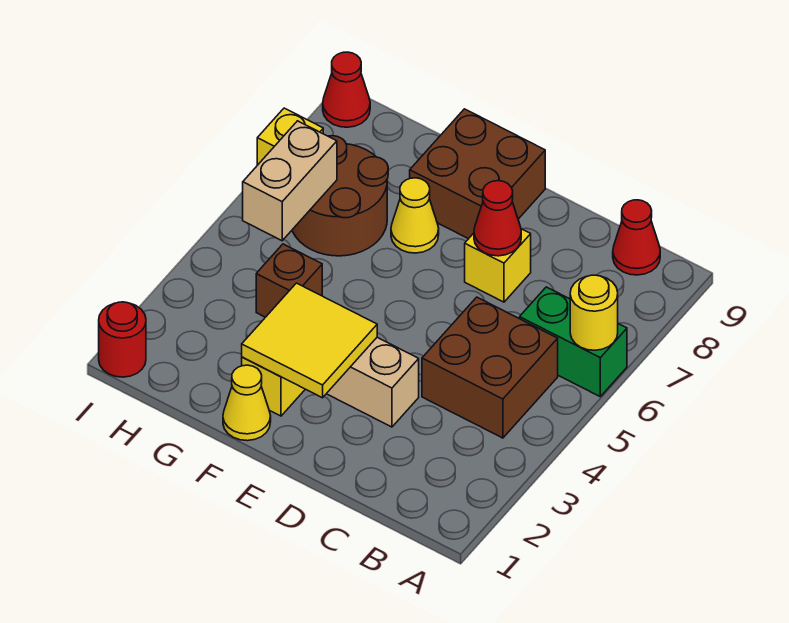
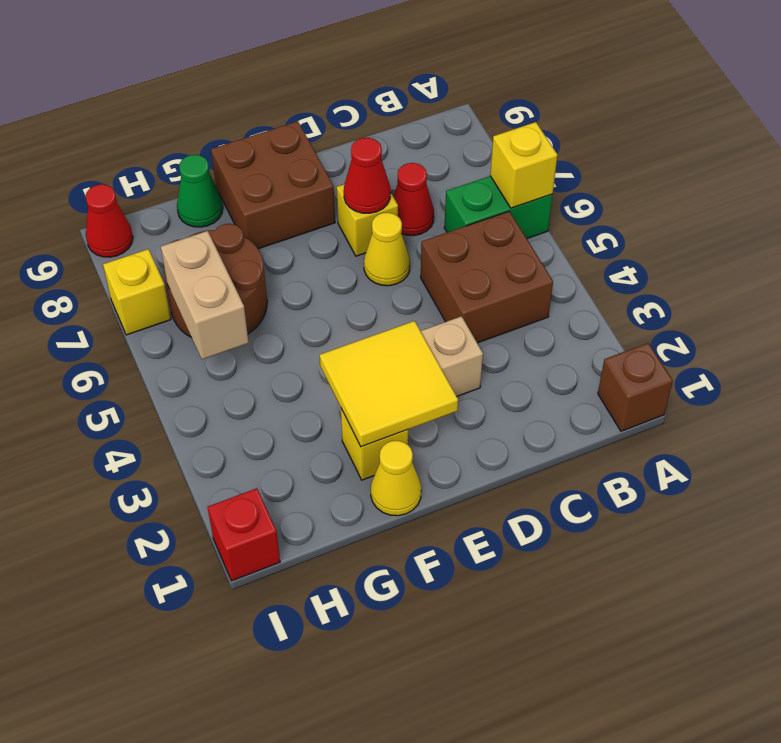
yellow 1x1 round brick [570,275,618,350] -> yellow 1x1 brick [490,122,557,208]
red 1x1 cone [613,200,660,275] -> red 1x1 cone moved to [393,163,434,236]
yellow 1x1 cone [391,178,439,253] -> yellow 1x1 cone moved to [364,213,410,286]
brown 1x1 brick [256,244,322,317] -> brown 1x1 brick moved to [598,343,673,431]
none -> green 1x1 cone [177,155,223,227]
red 1x1 round brick [99,302,146,377] -> red 1x1 brick [208,488,280,581]

